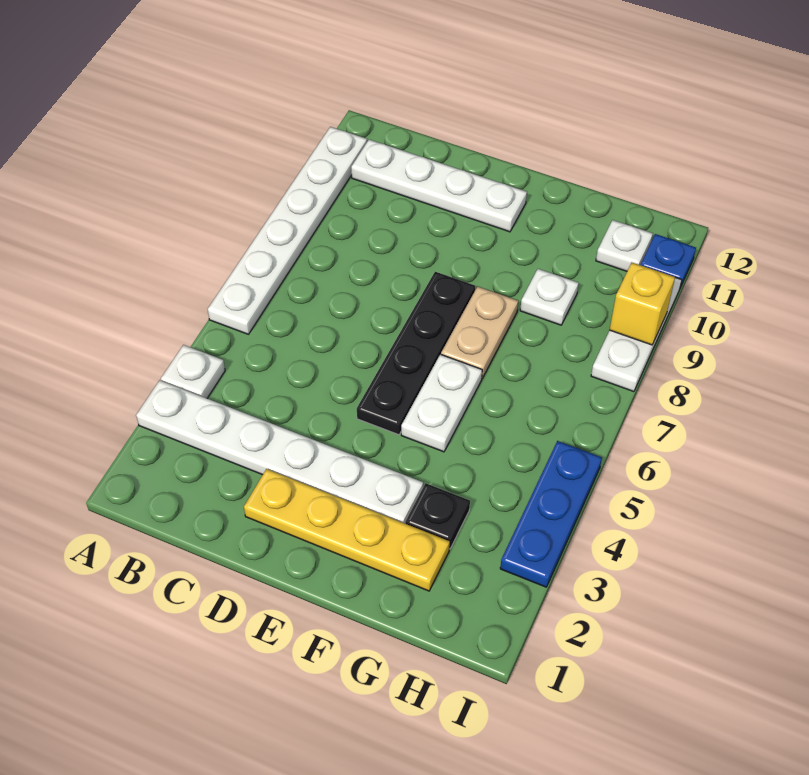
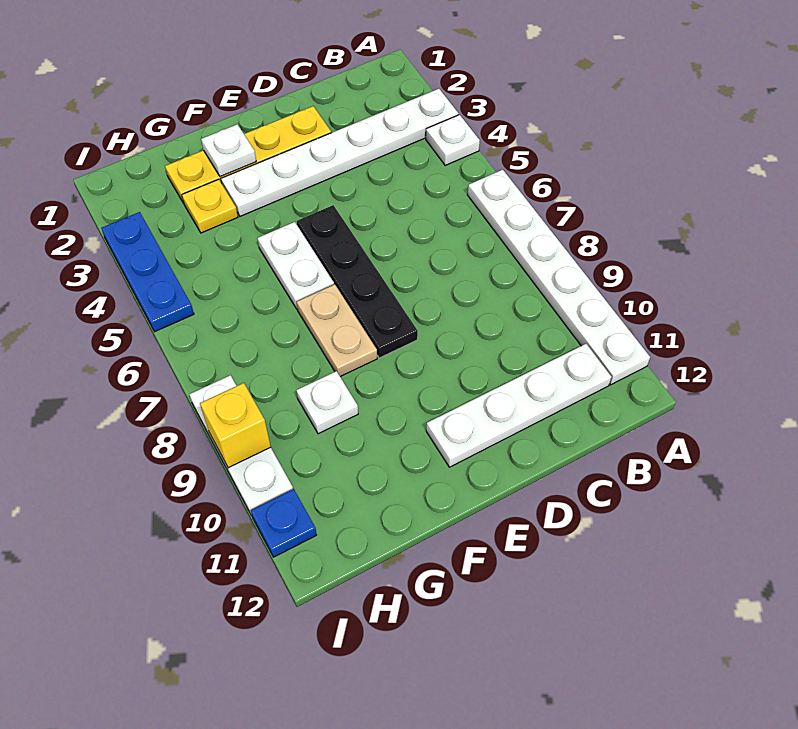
black 1x1 plate [405,483,470,549] -> yellow 1x1 plate [182,179,238,233]
white 1x1 plate [596,220,653,271] -> white 1x1 plate moved to [201,124,256,176]

